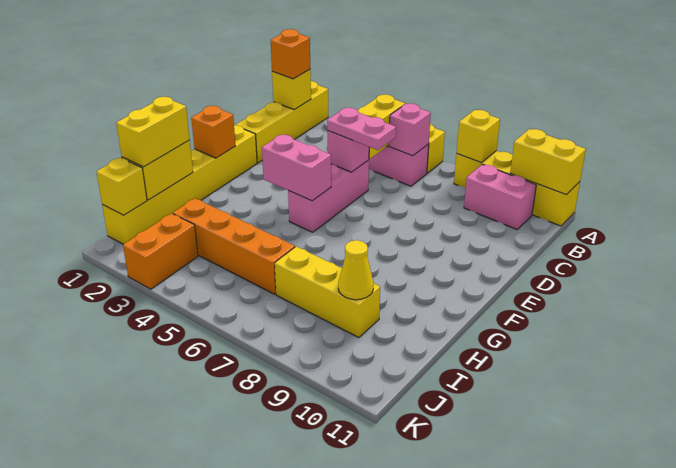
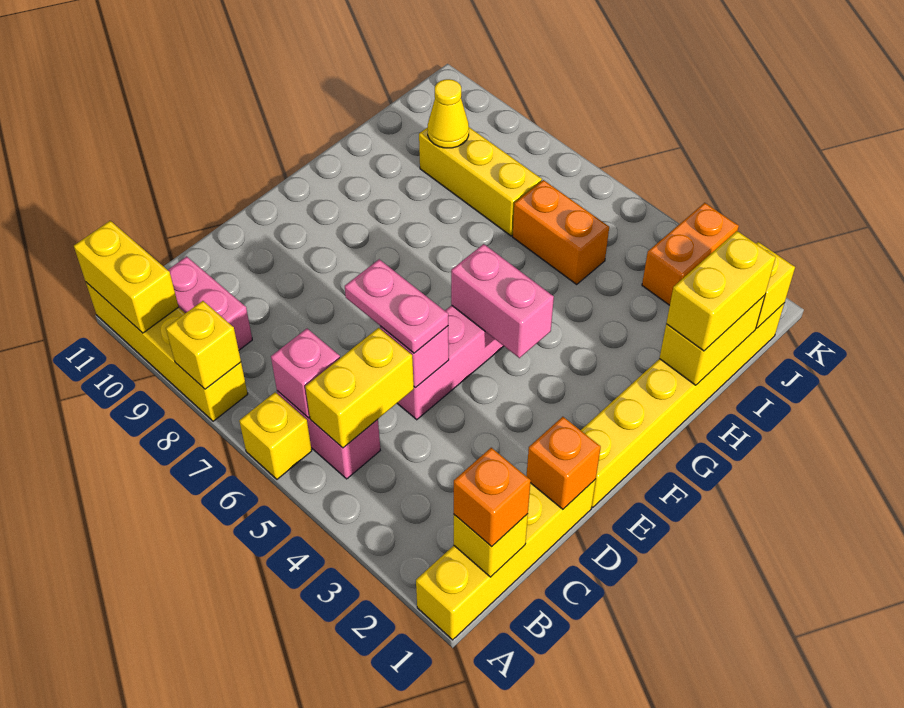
orange 1x1 brick [191,106,235,158] -> orange 1x1 brick moved to [526,417,601,509]
orange 1x4 brick [173,198,295,294] -> orange 1x2 brick [513,180,609,284]

